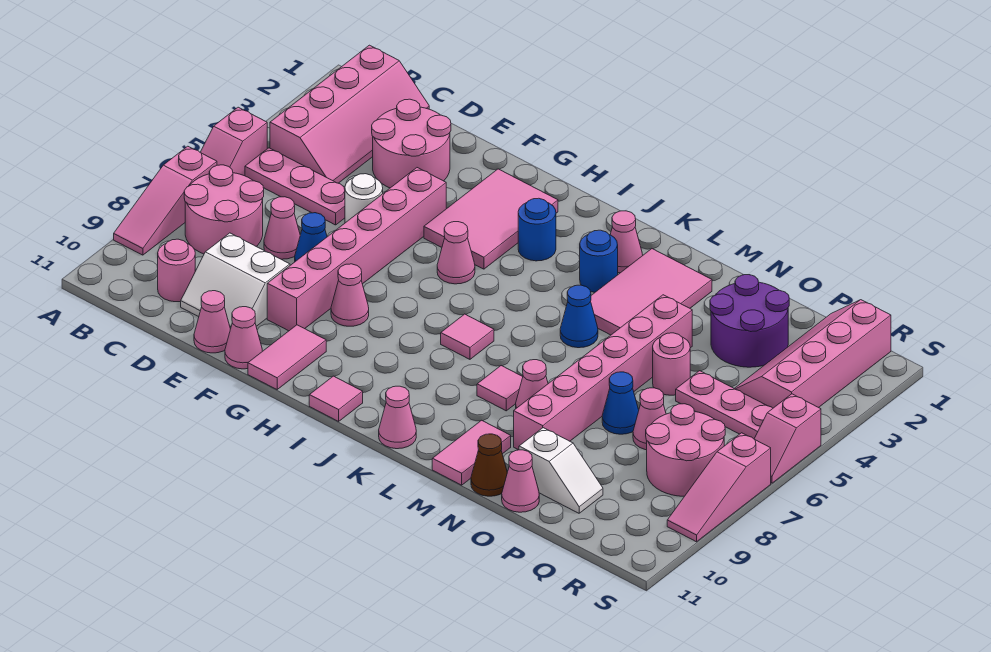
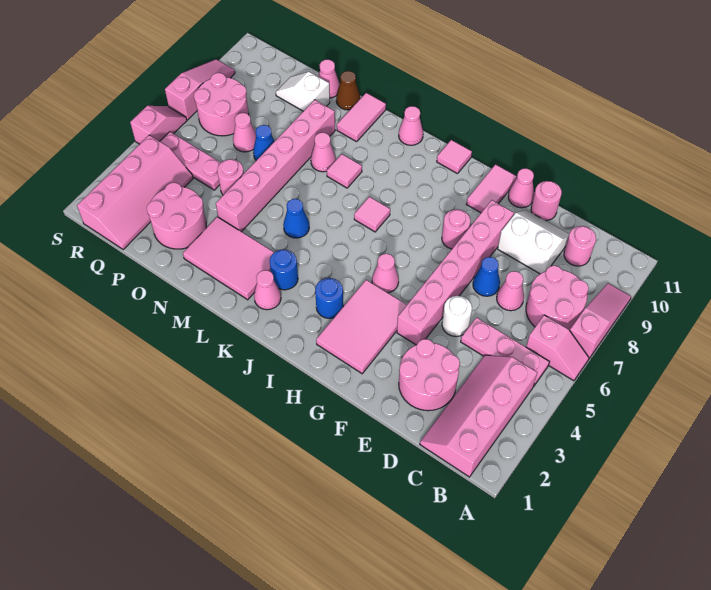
pink 1x2 slope [200,107,267,176] -> pink 1x2 slope turned to [526,315,589,381]
pink 1x1 cone [194,291,230,353] -> pink 1x1 round brick [531,181,562,221]
pink 1x1 cone [331,264,369,326] -> pink 1x1 round brick [442,209,470,249]
pink 2x3 tile [591,249,712,335] -> pink 2x3 tile turned to [183,217,274,300]
purple 2x2 round brick [710,275,789,367] -> pink 2x2 round brick [147,183,206,249]

